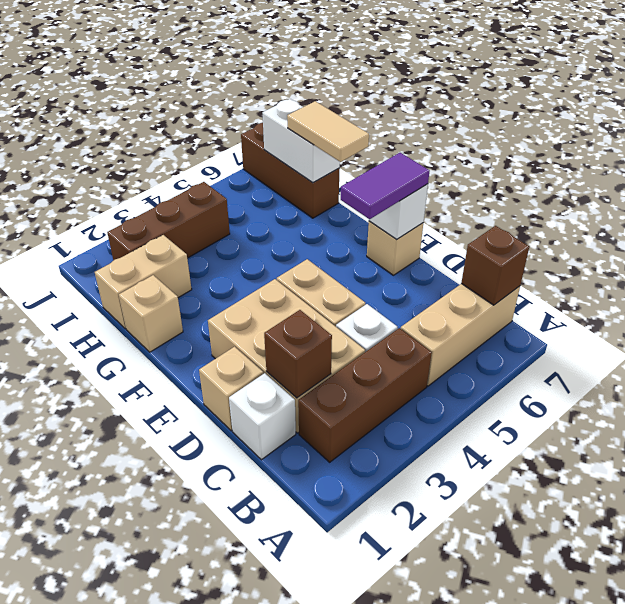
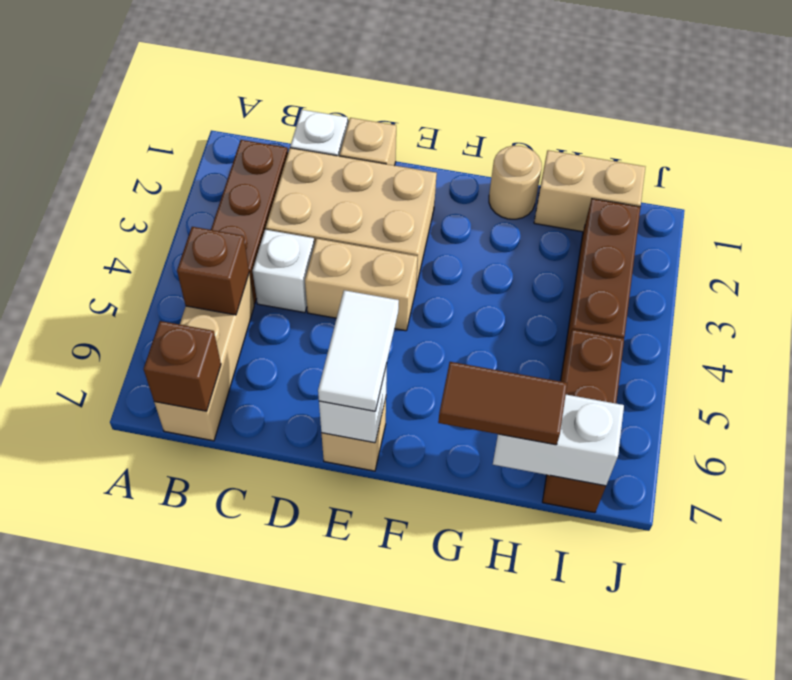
brown 1x1 brick [264,310,332,398] -> brown 1x1 brick moved to [177,227,249,315]
purple 1x2 tile [341,153,429,219] -> white 1x2 tile [318,290,399,411]
tan 1x1 brick [119,275,183,352] -> tan 1x1 round brick [489,146,542,219]
tan 1x2 tile [287,101,369,162] -> brown 1x2 tile [438,362,567,445]
tan 1x2 brick [95,235,192,329] -> tan 1x2 brick turned to [534,150,645,232]
brown 1x3 brick [241,123,340,218] -> brown 1x3 brick turned to [543,330,624,513]

